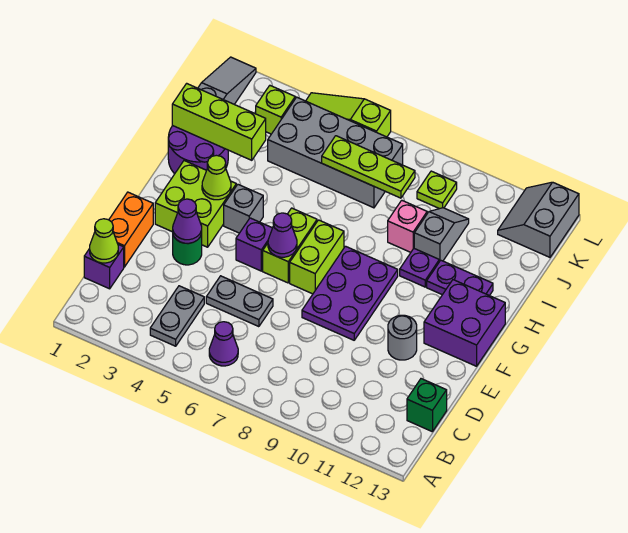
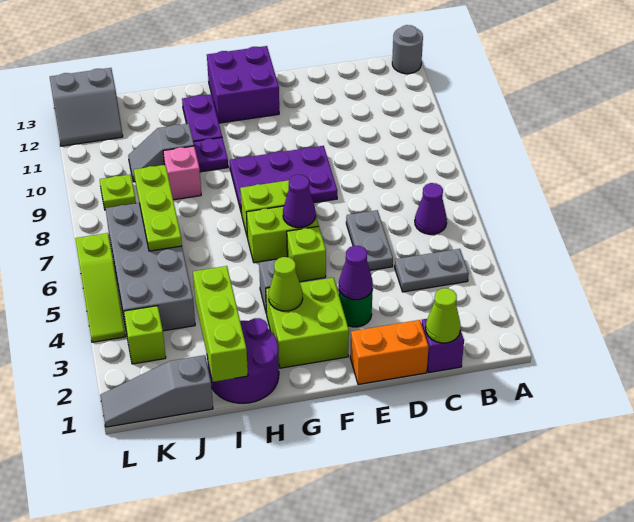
green 1x1 brick [407,379,447,432] -> none
grey 1x1 round brick [388,315,417,360] -> grey 1x1 round brick moved to [392,25,423,74]
purple 1x1 brick [236,218,272,271] -> lime 1x1 brick [287,226,326,282]

